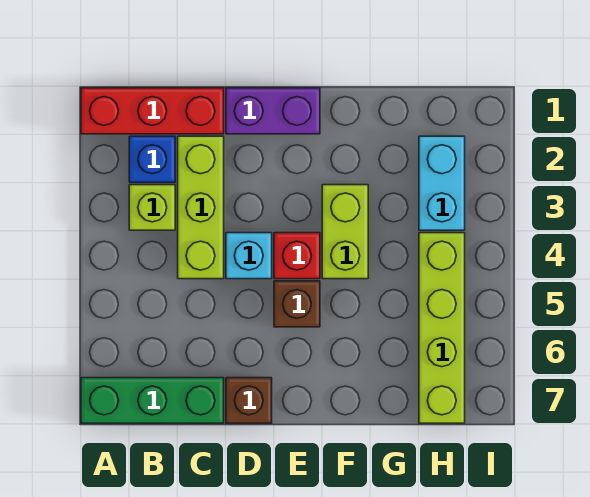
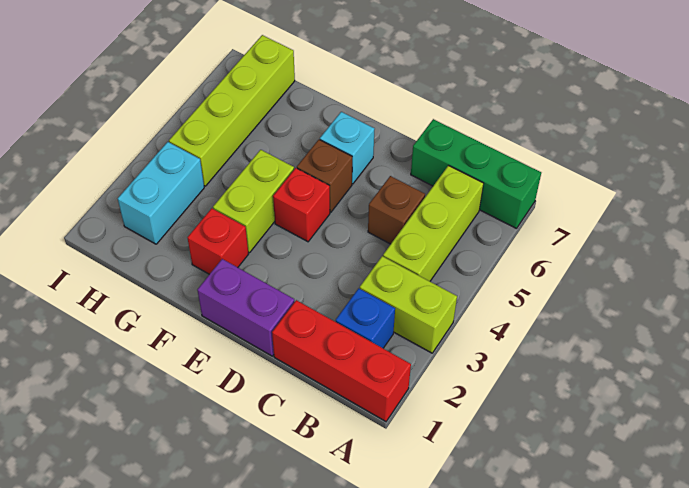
lime 1x1 brick [129,185,175,230] -> lime 1x2 brick [360,256,457,353]
lime 1x3 brick [178,136,224,279] -> lime 1x3 brick moved to [383,166,484,281]
cyan 1x1 brick [226,233,272,279] -> cyan 1x1 brick moved to [320,112,374,184]
brown 1x1 brick [226,378,272,423] -> brown 1x1 brick moved to [368,176,425,244]
none -> red 1x1 brick [187,208,248,274]

